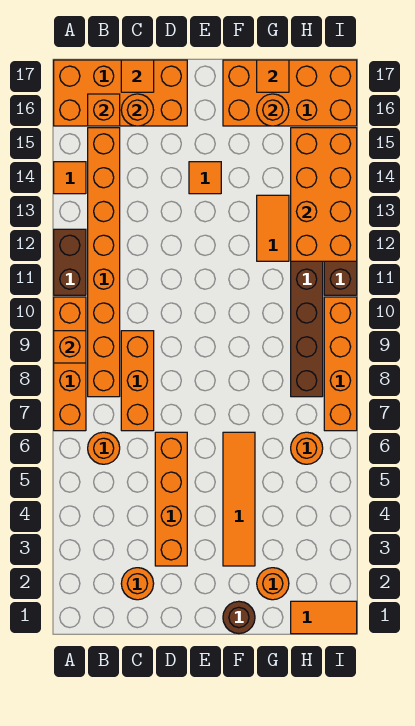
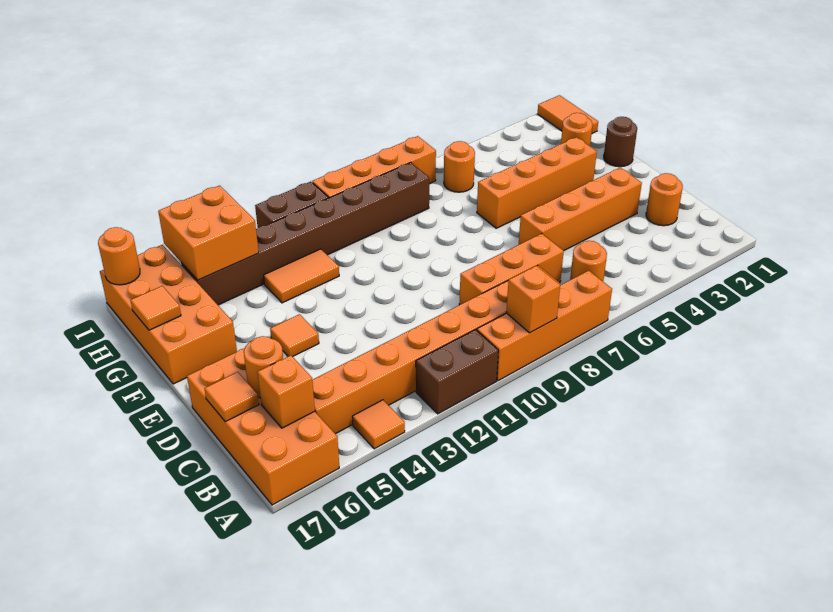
orange 1x4 tile [223,432,255,566] -> orange 1x4 brick [477,137,597,228]
orange 1x1 round brick [257,94,289,126] -> orange 1x1 round brick moved to [98,227,140,285]
orange 2x4 brick [291,128,357,261] -> orange 2x2 brick [158,186,259,280]

